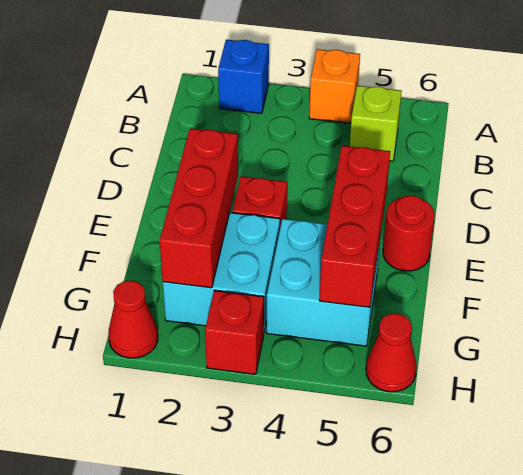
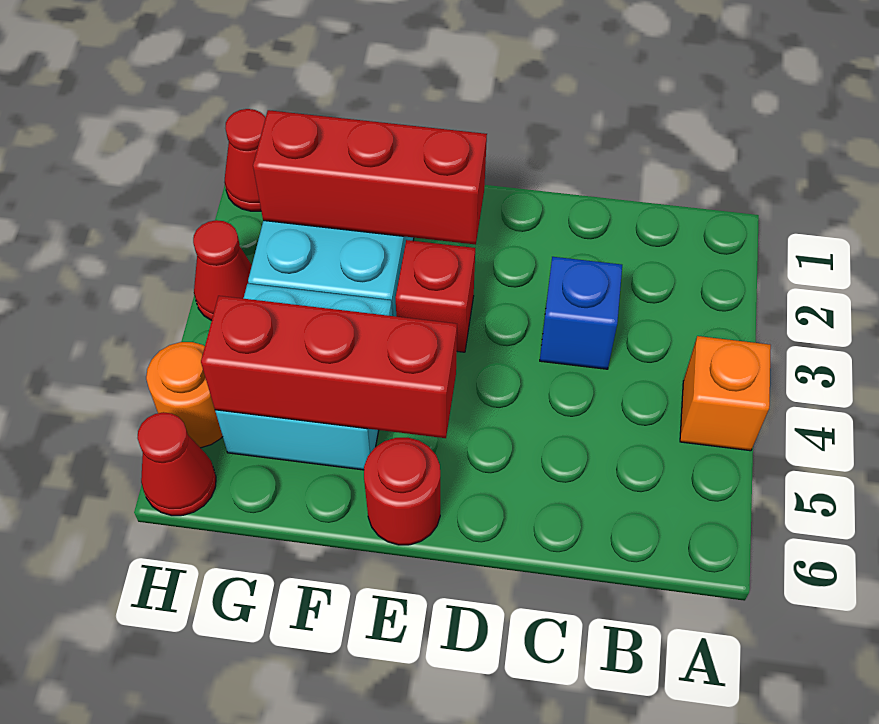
blue 1x1 brick [218,40,269,113] -> blue 1x1 brick moved to [540,257,622,369]
lime 1x1 brick [350,86,402,161] -> none
red 1x1 brick [205,290,264,374] -> red 1x1 cone [193,220,252,321]
none -> orange 1x1 round brick [146,342,223,448]

